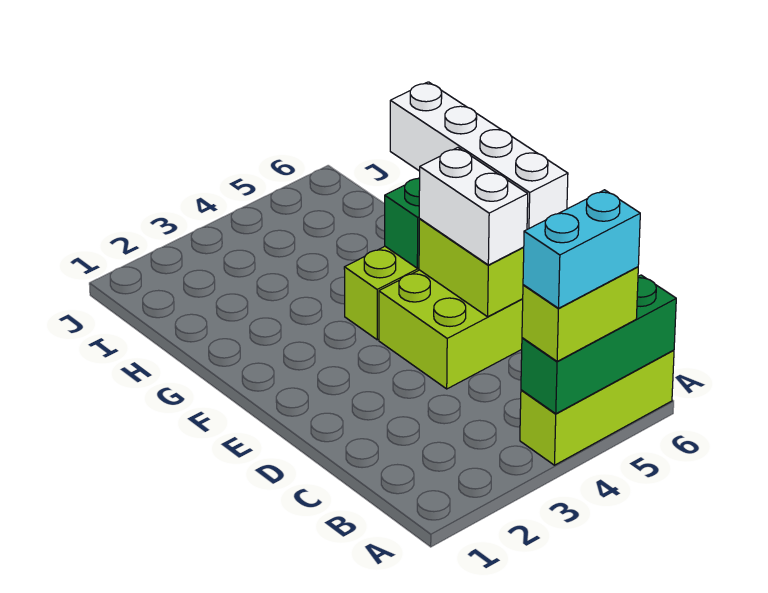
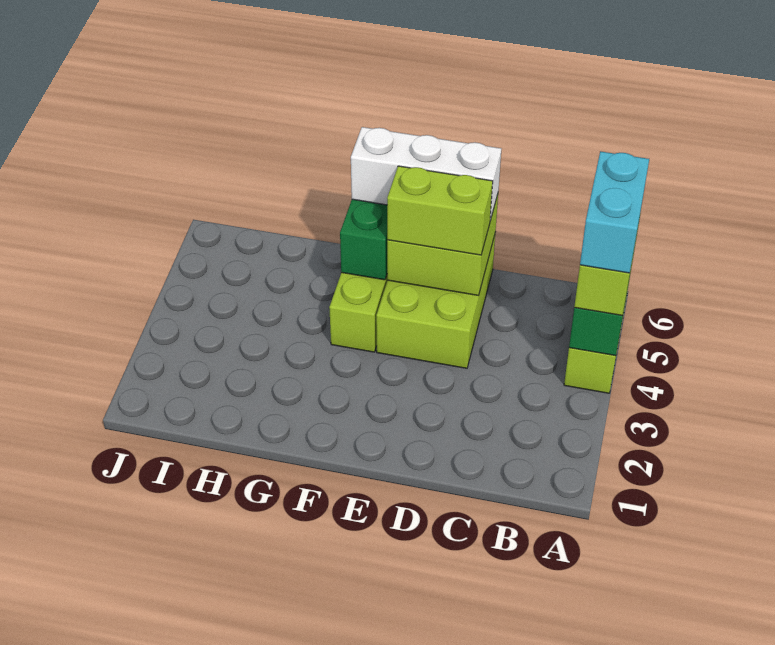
white 1x2 brick [419,148,528,265] -> lime 1x2 brick [387,166,493,255]
white 1x4 brick [390,82,568,229] -> white 1x3 brick [351,127,501,220]

